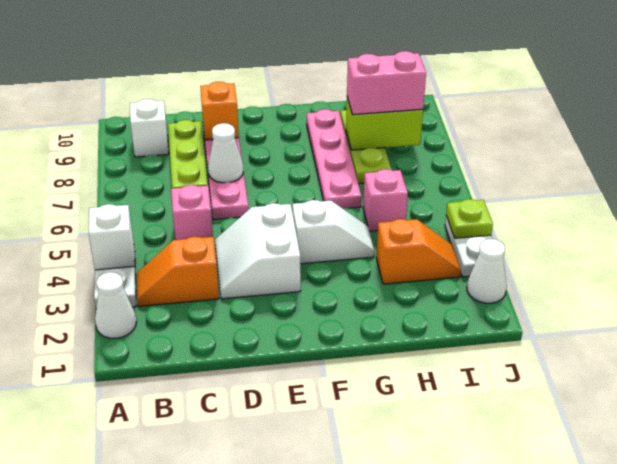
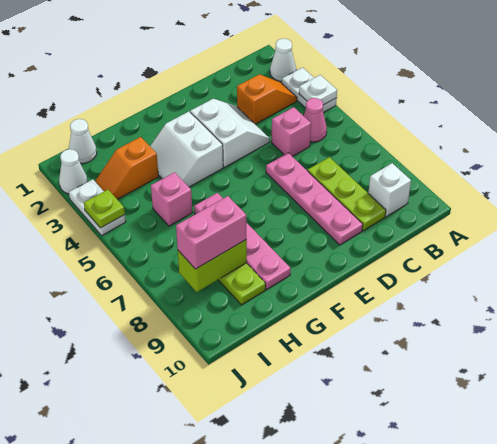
white 1x1 brick [89,204,134,270] -> white 1x1 plate [299,75,337,105]
none -> pink 1x1 cone [304,98,327,142]
white 1x1 cone [208,123,243,183] -> white 1x1 cone moved to [69,119,97,163]
orange 1x1 brick [200,82,239,140] -> none
white 1x2 slope [293,200,374,264] -> white 2x2 slope [150,111,223,187]

